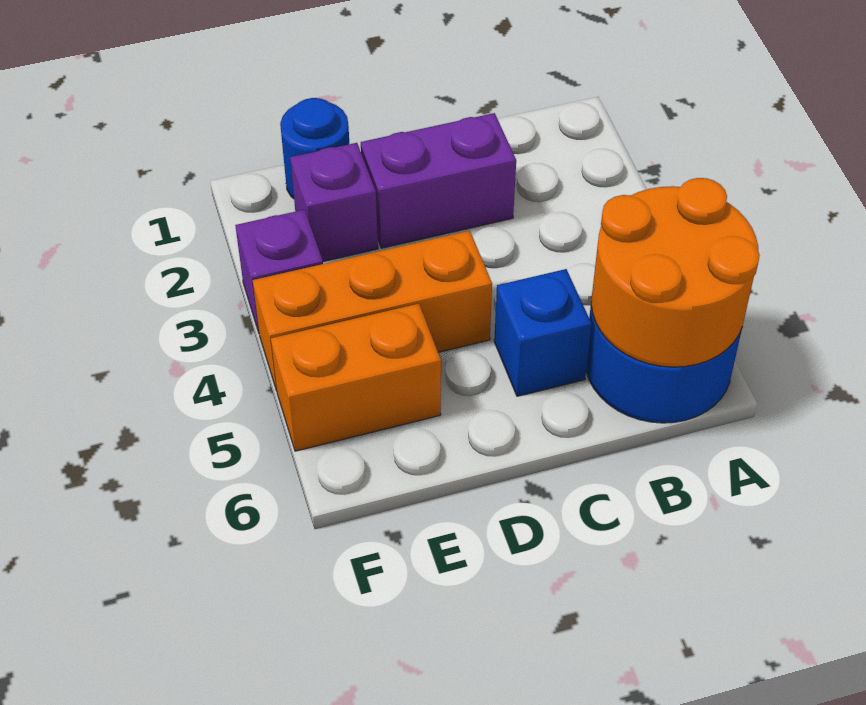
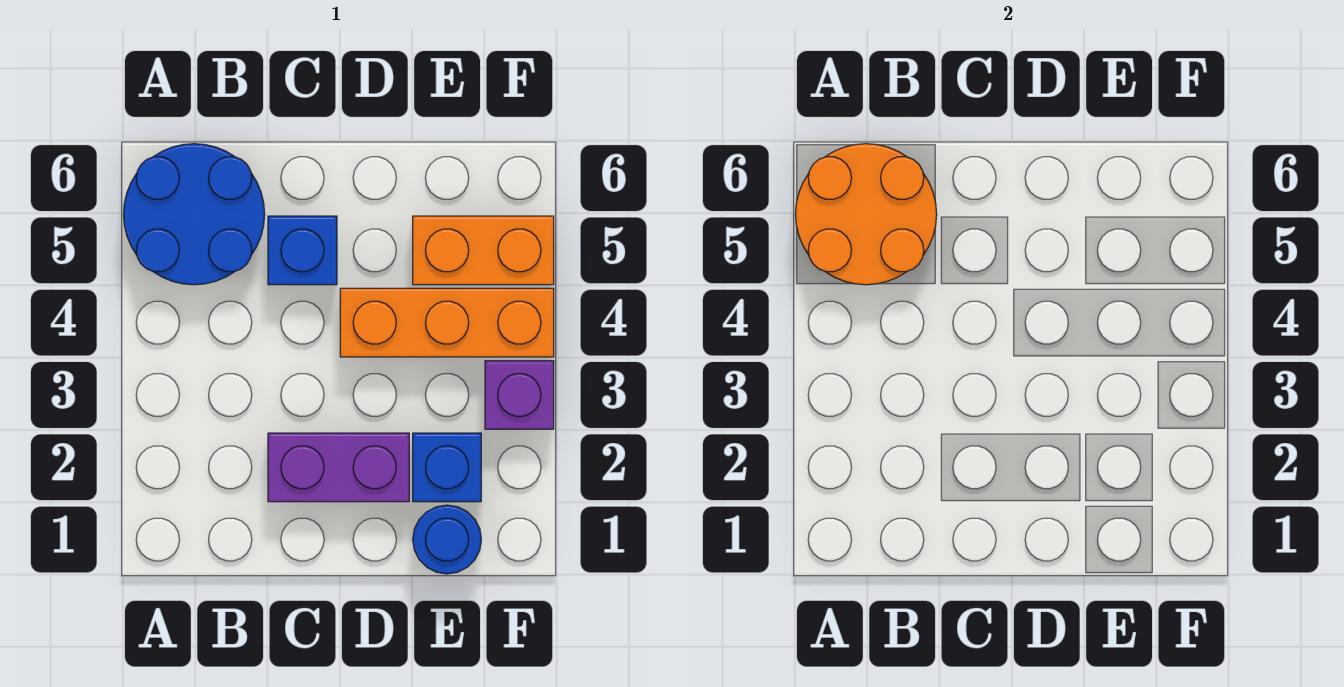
purple 1x1 brick [290,143,378,261] -> blue 1x1 brick [413,433,481,502]

